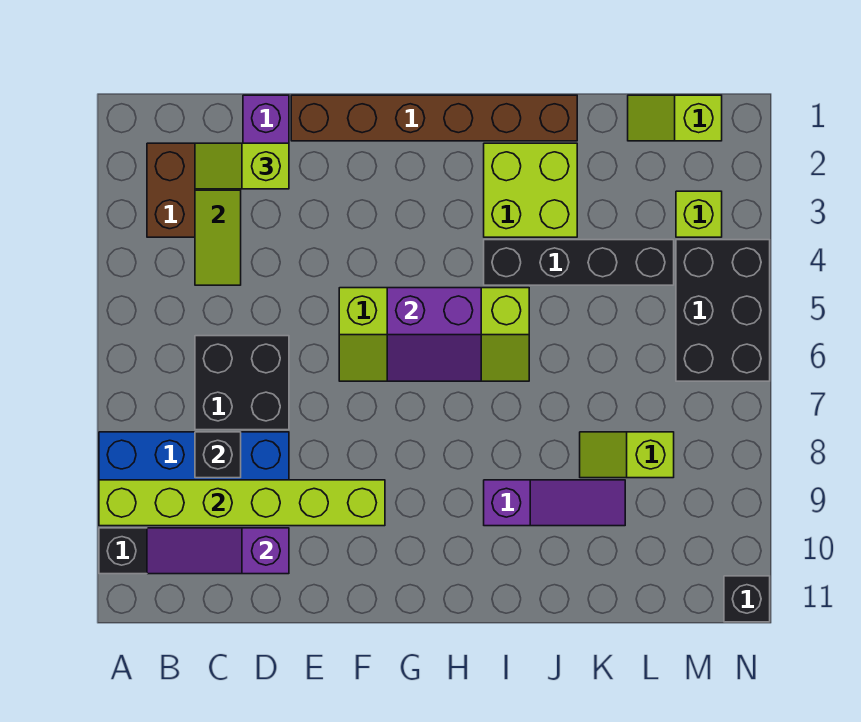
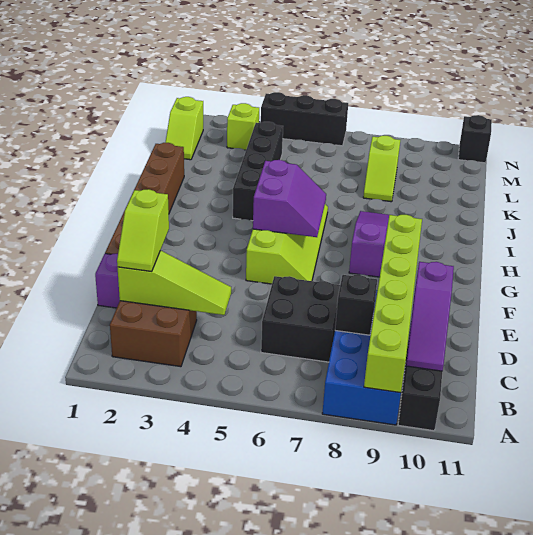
lime 2x2 brick [484,143,577,237] -> none
purple 1x3 slope [484,480,625,526] -> purple 1x3 slope moved to [349,211,389,277]
black 2x3 brick [676,240,770,381] -> black 1x3 brick [261,92,348,146]

